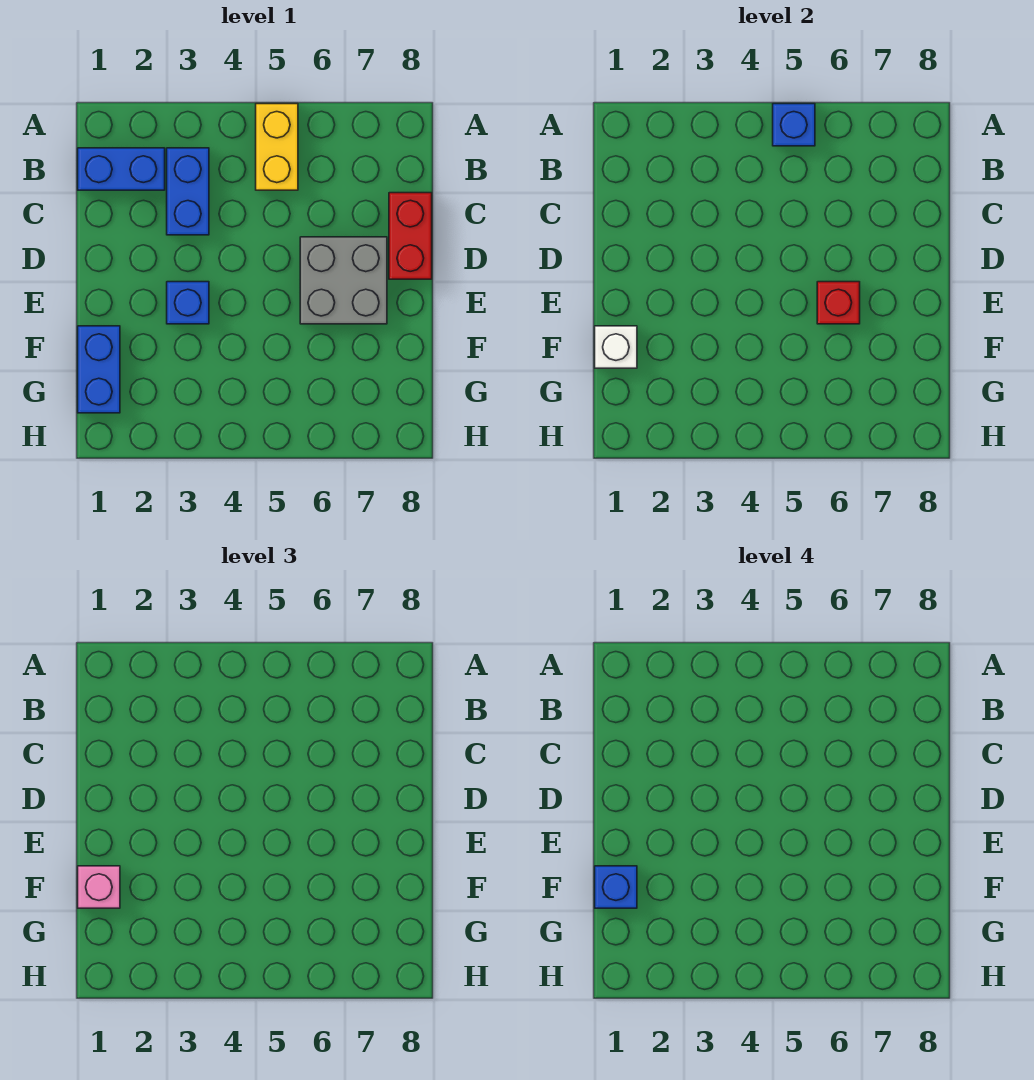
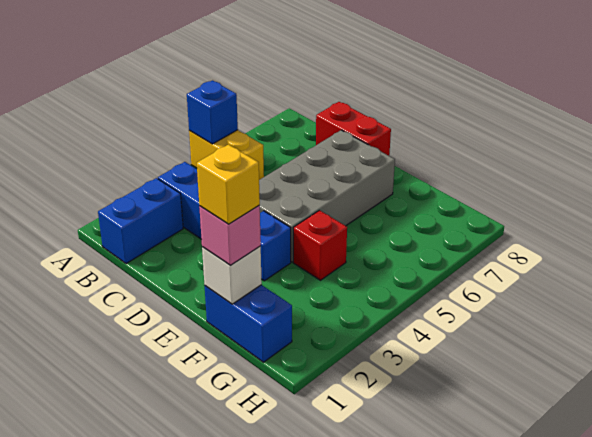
grey 2x2 brick [300,237,387,324] -> grey 2x4 brick [259,130,395,262]
red 1x1 brick [817,282,860,324] -> red 1x1 brick moved to [293,210,347,280]
blue 1x1 brick [595,866,637,908] -> yellow 1x1 brick [197,145,260,224]

